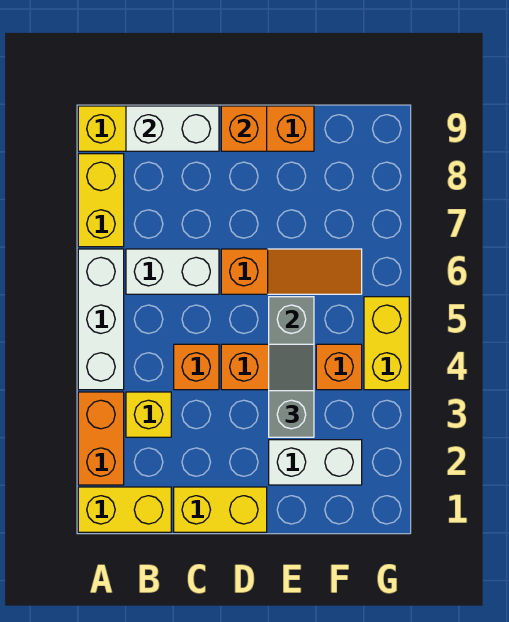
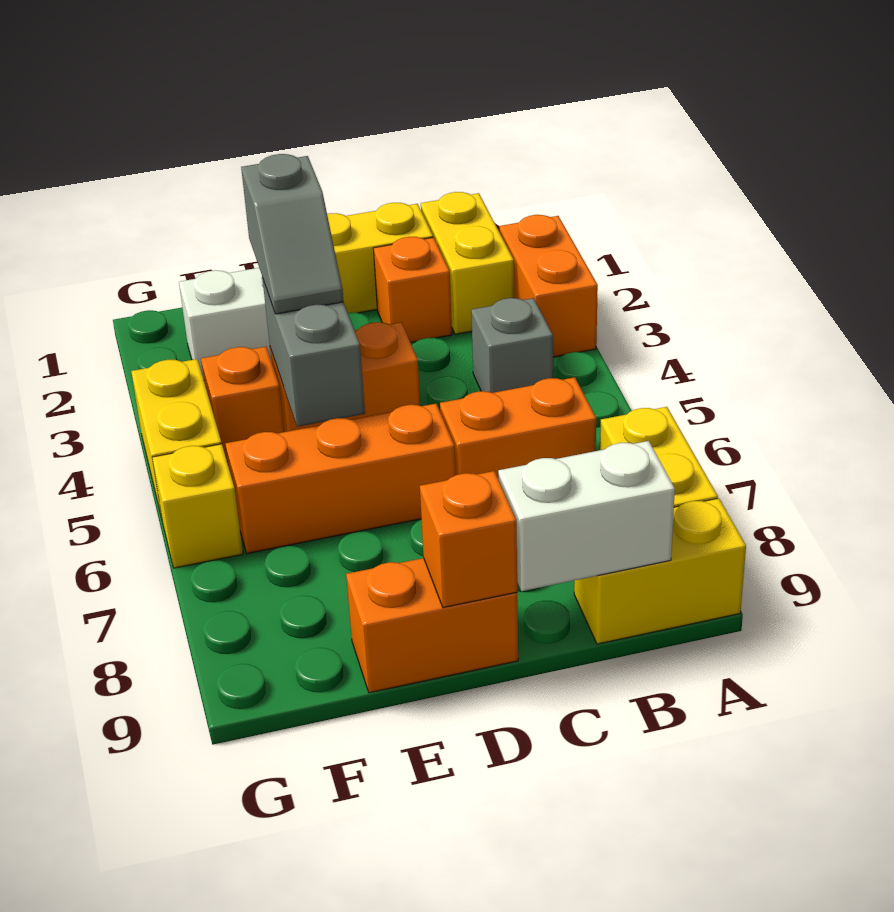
yellow 1x2 brick [78,487,171,532] -> yellow 1x2 brick turned to [421,192,514,334]
white 1x3 brick [78,249,124,390] -> none
yellow 1x1 brick [126,392,171,437] -> yellow 1x1 brick moved to [152,444,243,568]
none -> grey 1x1 brick [471,298,553,393]
white 1x2 brick [126,249,219,294] -> orange 1x2 brick [440,377,596,479]
orange 1x1 brick [174,344,219,390] -> orange 1x1 brick moved to [373,237,452,342]
orange 1x3 slope [221,249,362,294] -> orange 1x3 brick [225,404,455,553]

